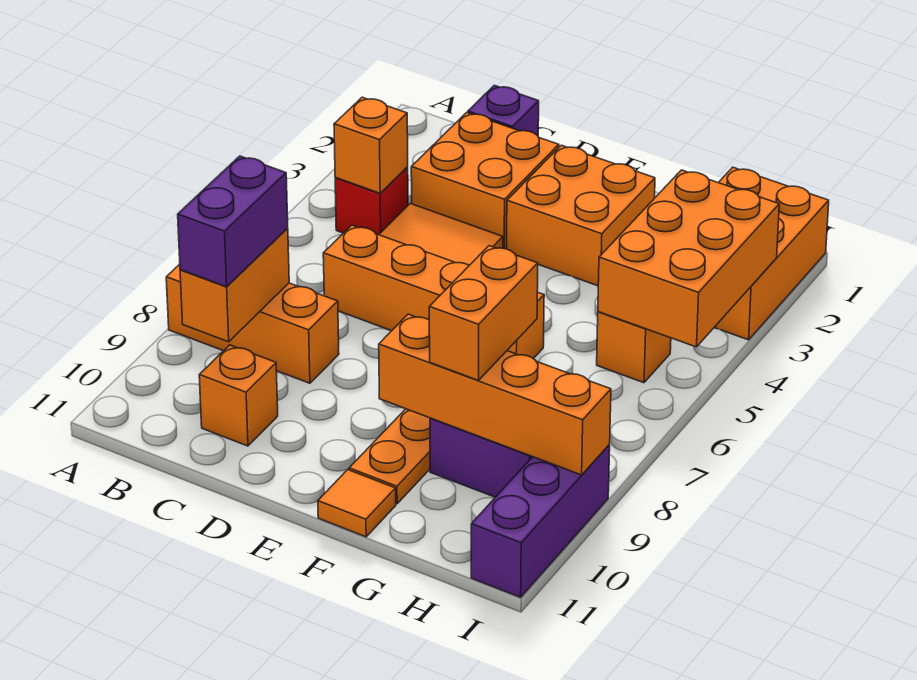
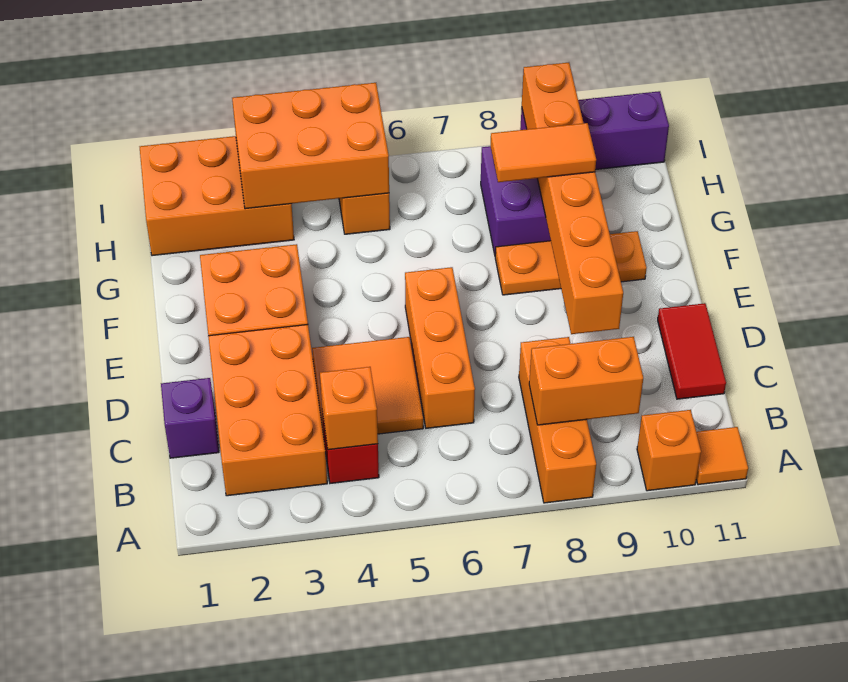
purple 1x2 brick [178,156,288,287] -> none
orange 2x2 brick [411,113,559,249] -> orange 2x3 brick [208,325,327,496]
orange 1x4 brick [323,225,544,359] -> orange 1x3 brick [405,267,475,428]
orange 1x1 brick [199,345,278,446] -> orange 1x1 brick moved to [637,410,701,491]
none -> red 1x2 tile [658,303,726,399]
orange 1x4 brick [379,314,611,475] -> orange 1x6 brick [522,63,623,334]
orange 1x1 tile [318,470,396,537] -> orange 1x1 tile moved to [696,427,748,485]
orange 1x2 brick [429,246,538,380] -> orange 1x2 tile [491,123,596,182]

